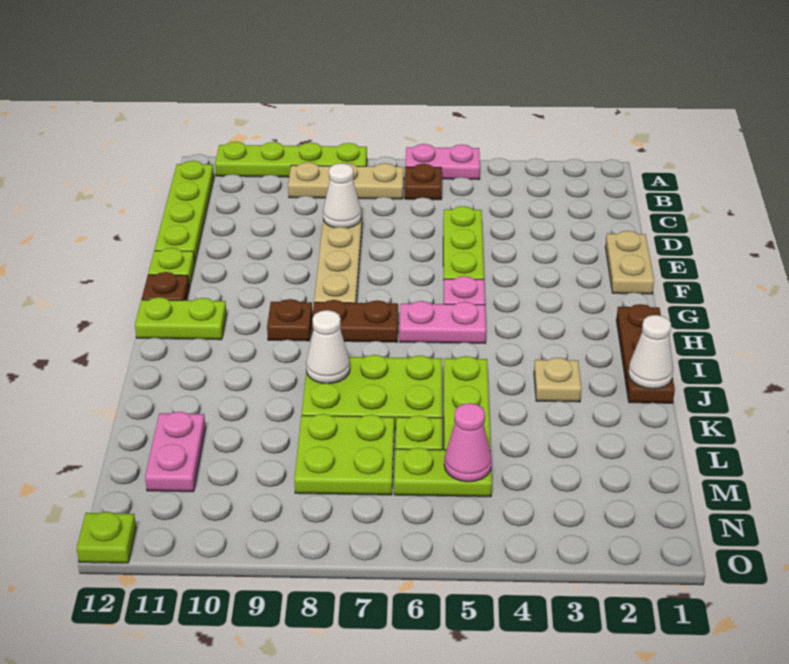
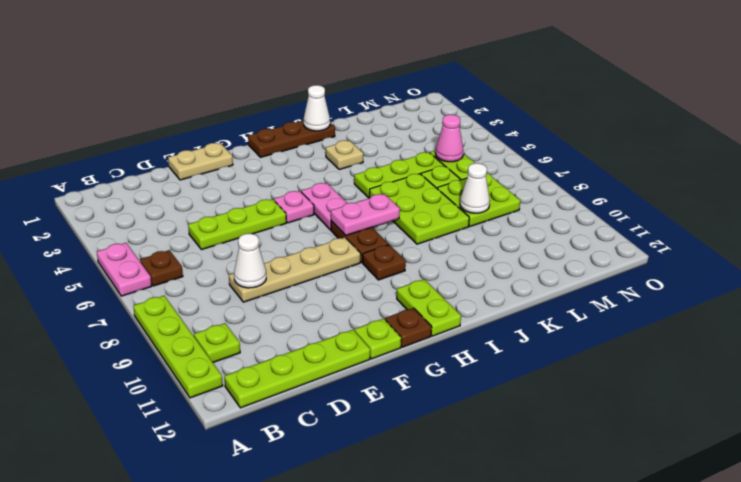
tan 1x3 plate [288,162,404,199] -> none
white 1x1 cone [306,310,350,384] -> white 1x1 cone moved to [460,163,490,213]
pink 1x2 plate [145,411,206,492] -> pink 1x2 plate moved to [331,194,400,235]
lime 1x1 plate [77,512,136,563] -> lime 1x1 plate moved to [194,323,240,362]

